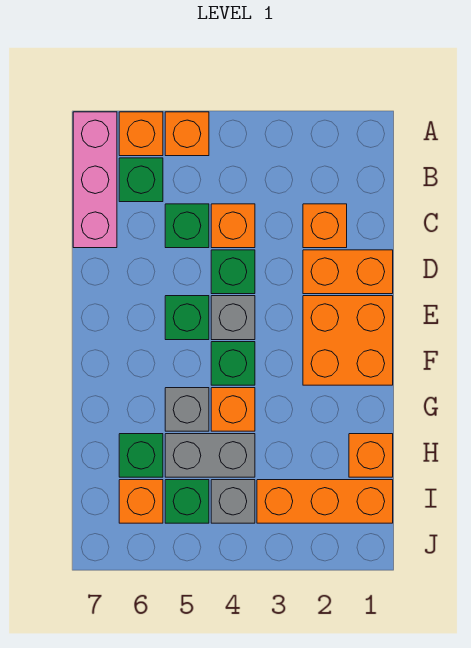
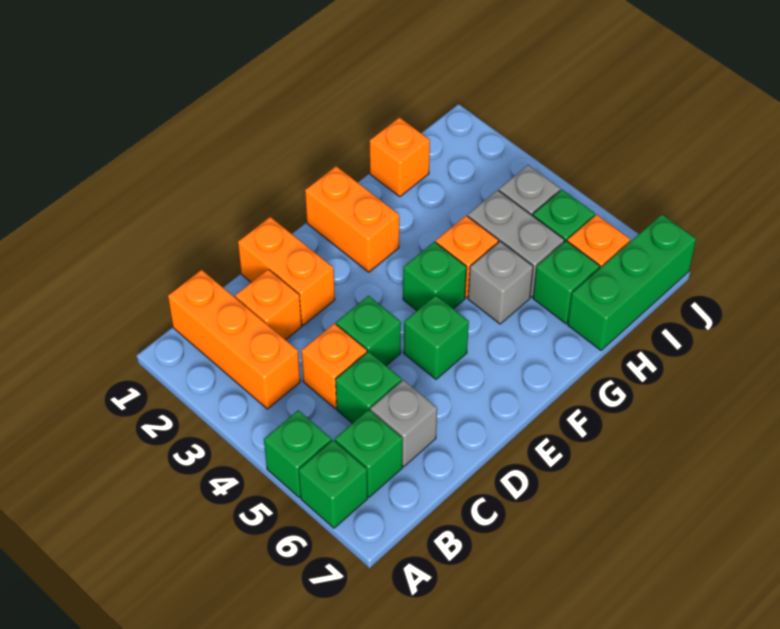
orange 1x1 brick [165,112,209,156] -> green 1x1 brick [264,410,332,497]
orange 1x1 brick [119,112,163,156] -> green 1x1 brick [299,440,368,528]
pink 1x3 brick [73,112,117,248] -> none
orange 2x2 brick [303,296,393,385] -> orange 1x2 brick [305,166,399,272]
grey 1x1 brick [211,296,255,340] -> grey 1x1 brick moved to [370,380,437,467]
none -> green 1x3 brick [568,215,696,350]
orange 1x3 brick [257,480,393,523] -> orange 1x3 brick moved to [168,270,300,409]

